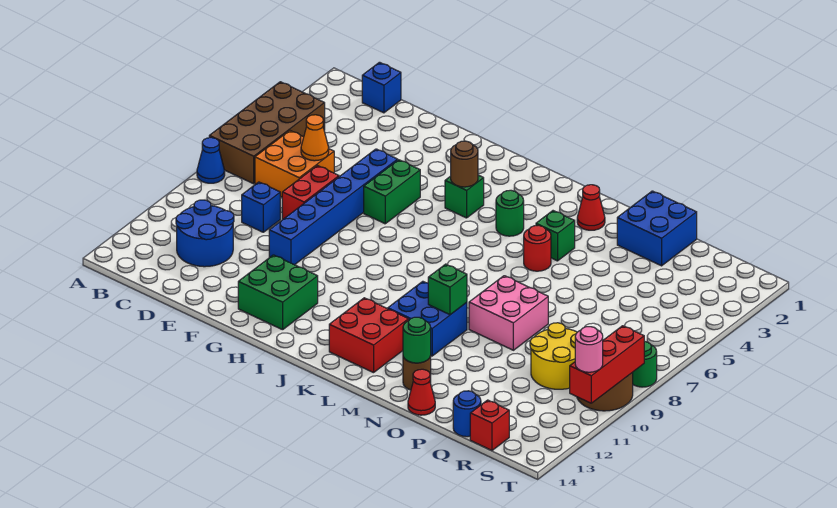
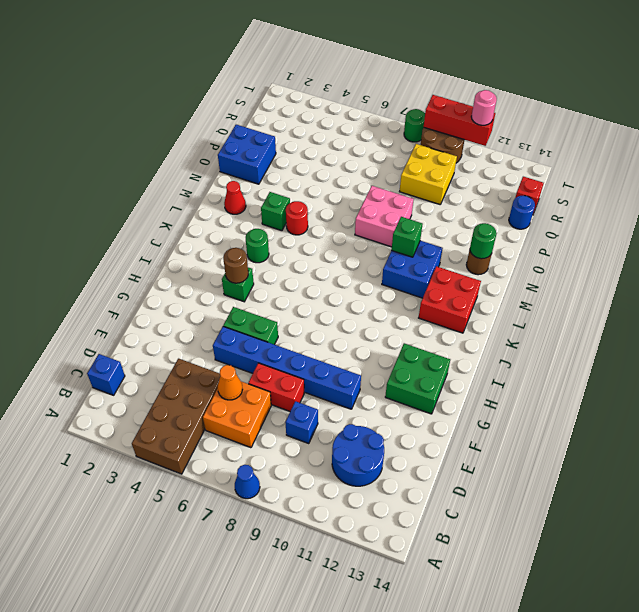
brown 2x4 brick [209,82,325,184] -> brown 2x4 brick turned to [132,359,220,474]
red 1x1 cone [408,369,435,415] -> none
yellow 2x2 round brick [530,323,577,389] -> yellow 2x2 brick [399,144,457,204]

